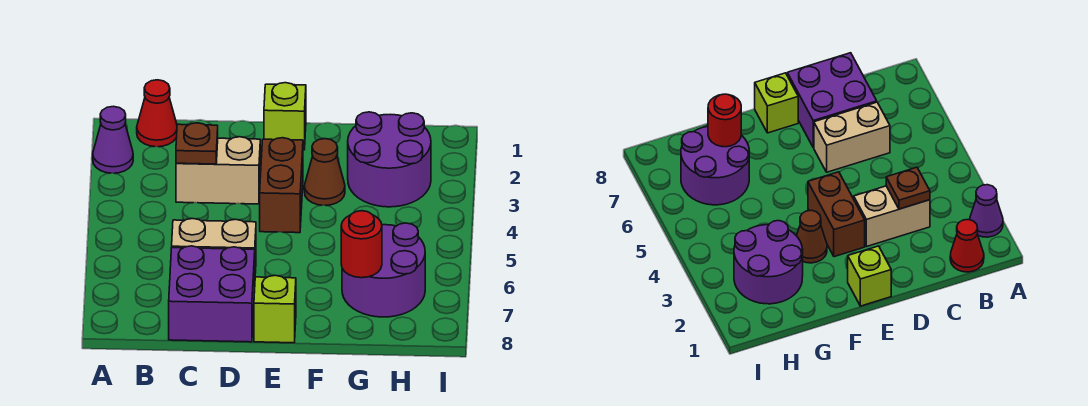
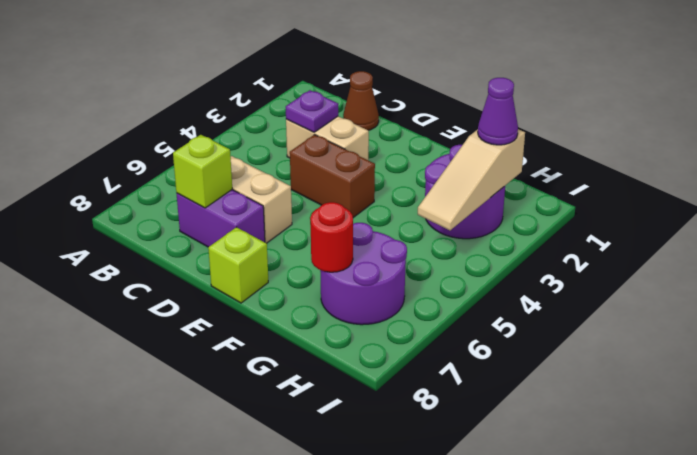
purple 1x1 cone [93,106,133,173] -> purple 1x1 cone moved to [478,78,518,145]
red 1x1 cone [137,80,177,147] -> none
brown 1x1 plate [176,123,218,164] -> purple 1x1 plate [286,90,338,132]
purple 2x2 brick [169,246,255,342] -> purple 1x2 brick [176,190,265,247]
lime 1x1 brick [264,83,306,150] -> lime 1x1 brick moved to [173,135,232,208]
brown 1x2 brick [260,138,303,233] -> brown 1x2 brick turned to [290,135,375,218]
brown 1x1 cone [304,139,345,205] -> brown 1x1 cone moved to [343,71,379,130]
none -> tan 1x3 slope [418,129,525,230]

